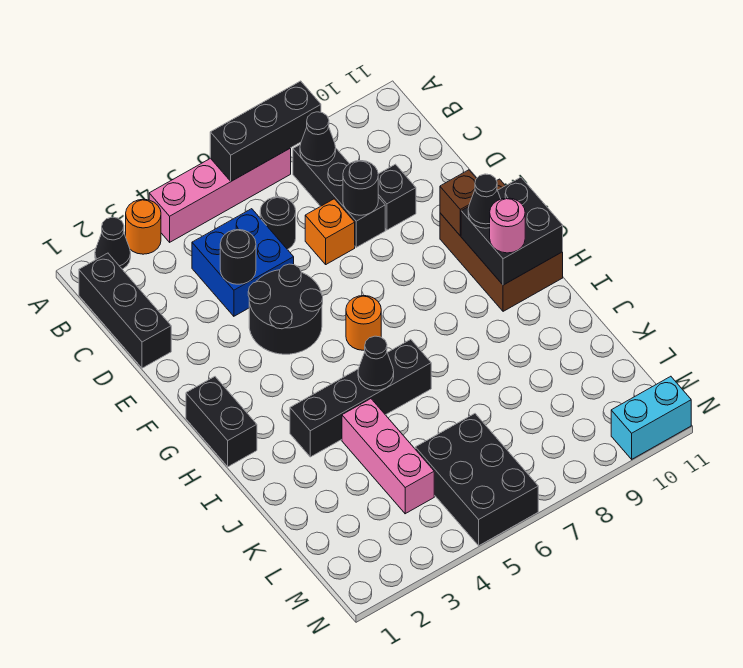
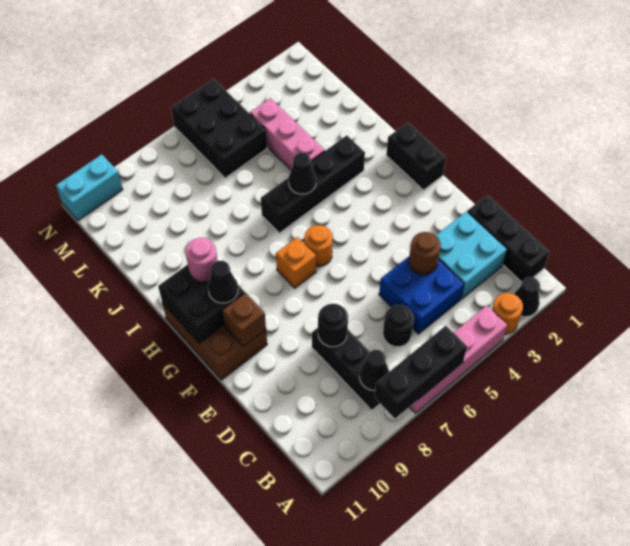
none -> cyan 2x2 brick [436,211,507,299]
black 1x1 round brick [220,230,256,284] -> brown 1x1 round brick [409,232,441,275]
orange 1x1 brick [305,199,355,264] -> orange 1x1 brick moved to [276,237,316,288]
black 1x1 brick [378,164,416,230] -> none
black 2x2 round brick [248,264,323,354] -> none

